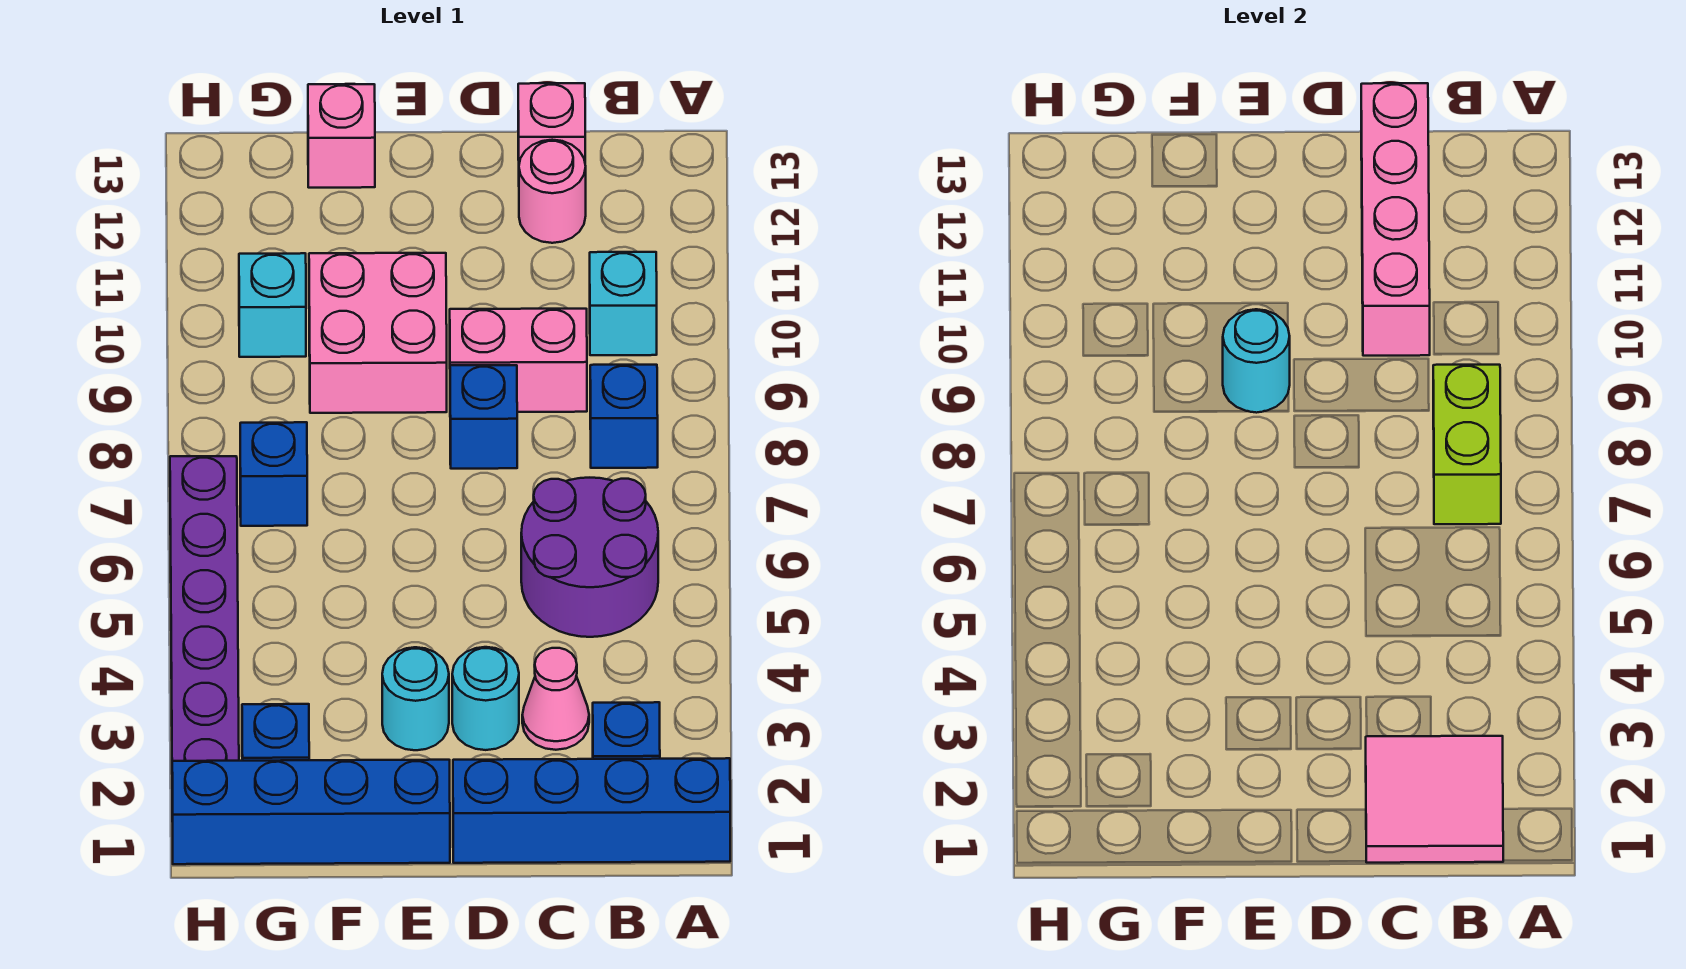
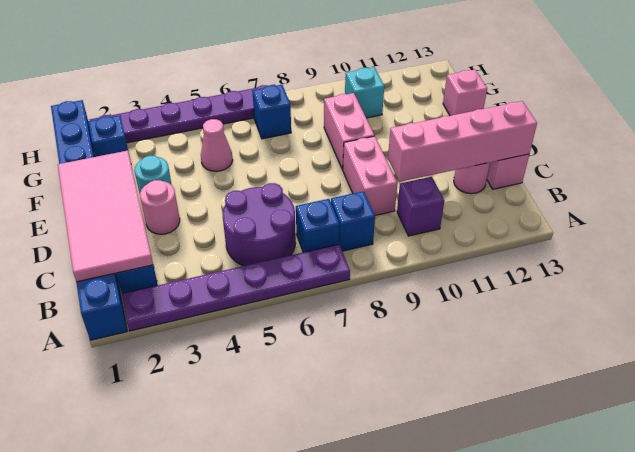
none -> purple 1x6 plate [122,245,350,331]
pink 2x2 tile [1366,736,1503,863] -> pink 2x4 tile [58,151,153,282]
lime 1x2 brick [1433,365,1501,524] -> none
cyan 1x1 brick [590,252,657,355] -> purple 1x1 brick [397,177,444,236]
pink 1x1 cone [522,648,589,750] -> pink 1x1 cone moved to [201,119,233,171]
cyan 1x1 round brick [452,647,519,750] -> pink 1x1 round brick [140,180,180,234]
blue 1x1 brick [450,365,517,469] -> blue 1x1 brick moved to [296,199,340,253]
pink 2x2 brick [309,253,447,413] -> pink 1x2 brick [324,93,374,170]
cyan 1x1 round brick [1223,309,1290,413] -> none

